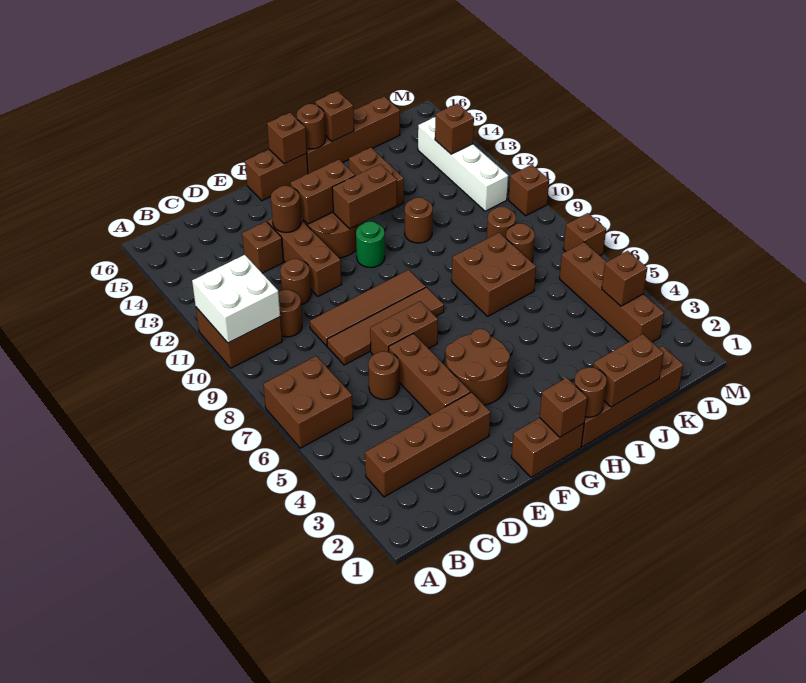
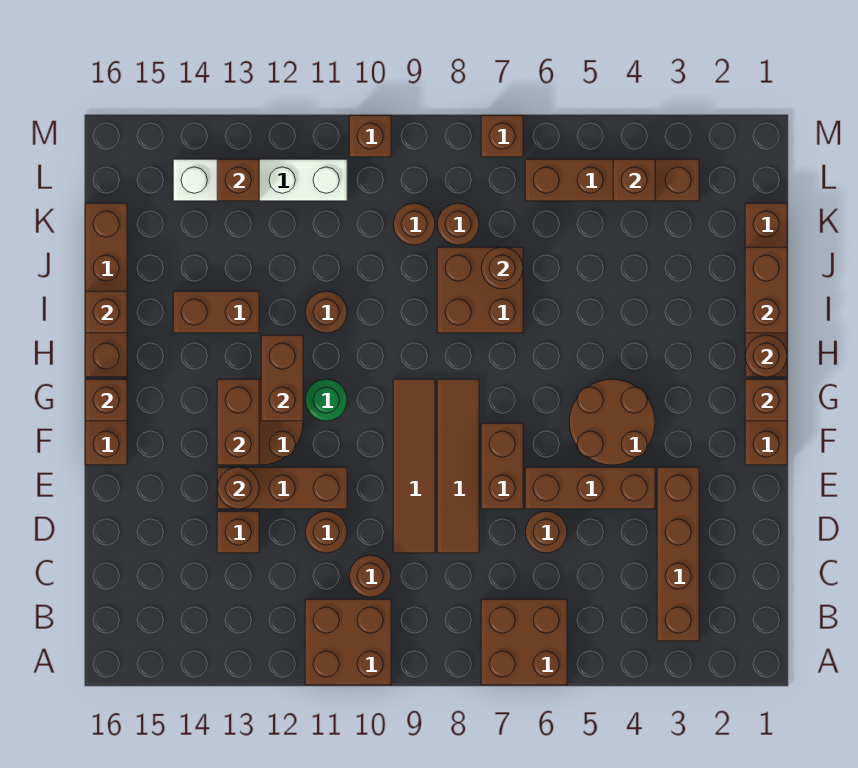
white 2x2 brick [192,255,280,343] -> none
brown 1x1 round brick [297,104,325,149] -> brown 1x1 round brick moved to [481,247,523,289]

